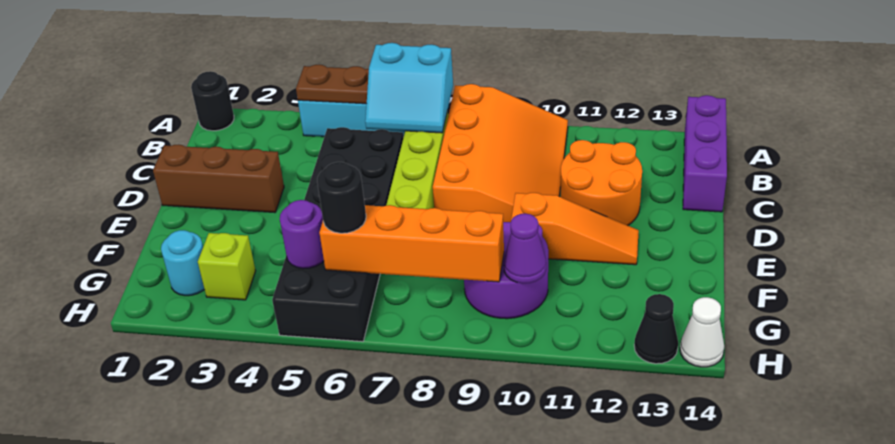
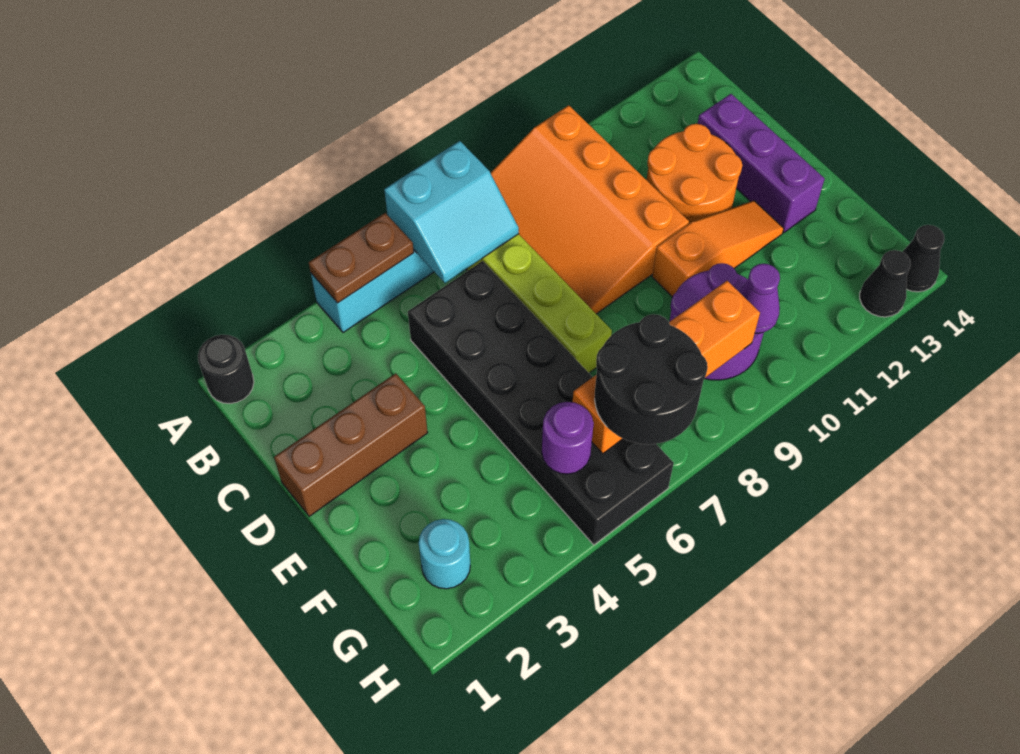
orange 3x4 slope [433,84,568,222] -> orange 3x4 slope turned to [491,105,689,314]
purple 1x3 brick [683,95,727,212] -> purple 1x3 brick moved to [698,94,825,232]
lime 1x1 brick [198,233,256,300] -> none
black 1x1 round brick [317,162,366,233] -> black 2x2 round brick [595,314,708,444]
white 1x1 cone [680,297,724,367] -> black 1x1 cone [903,225,944,292]

